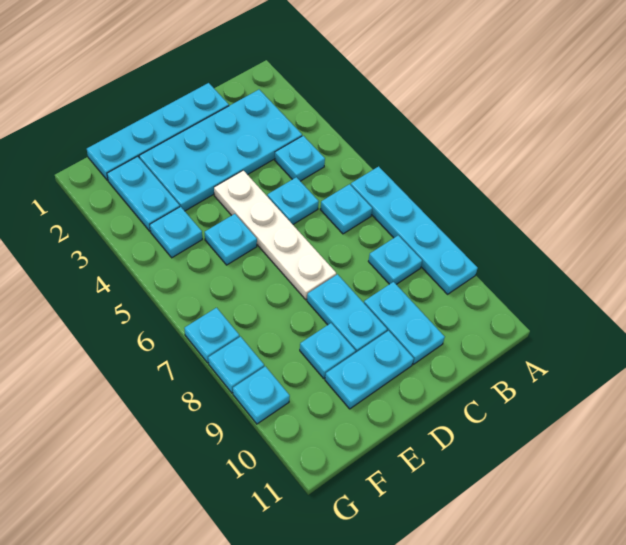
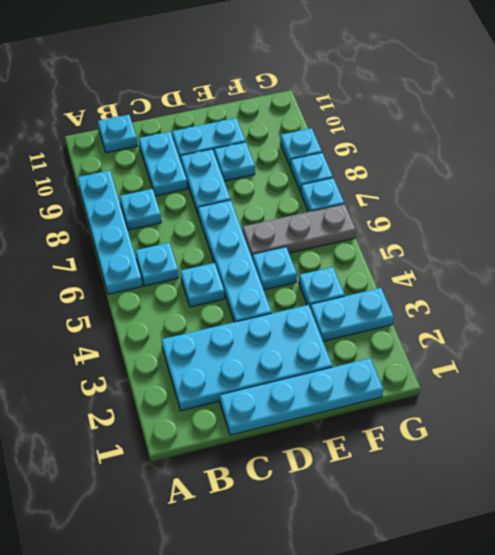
cyan 1x1 plate [275,136,325,181] -> cyan 1x1 plate moved to [98,115,137,153]
white 1x4 plate [214,170,336,300] -> cyan 1x4 plate [198,200,272,322]
none -> grey 1x3 plate [242,204,356,259]
cyan 1x2 plate [107,156,180,231] -> cyan 1x2 plate turned to [310,288,394,341]

